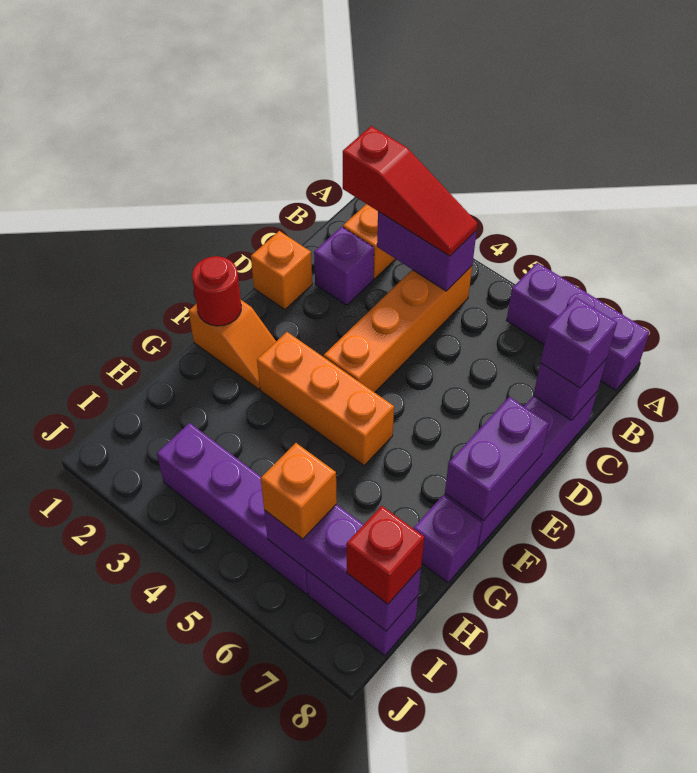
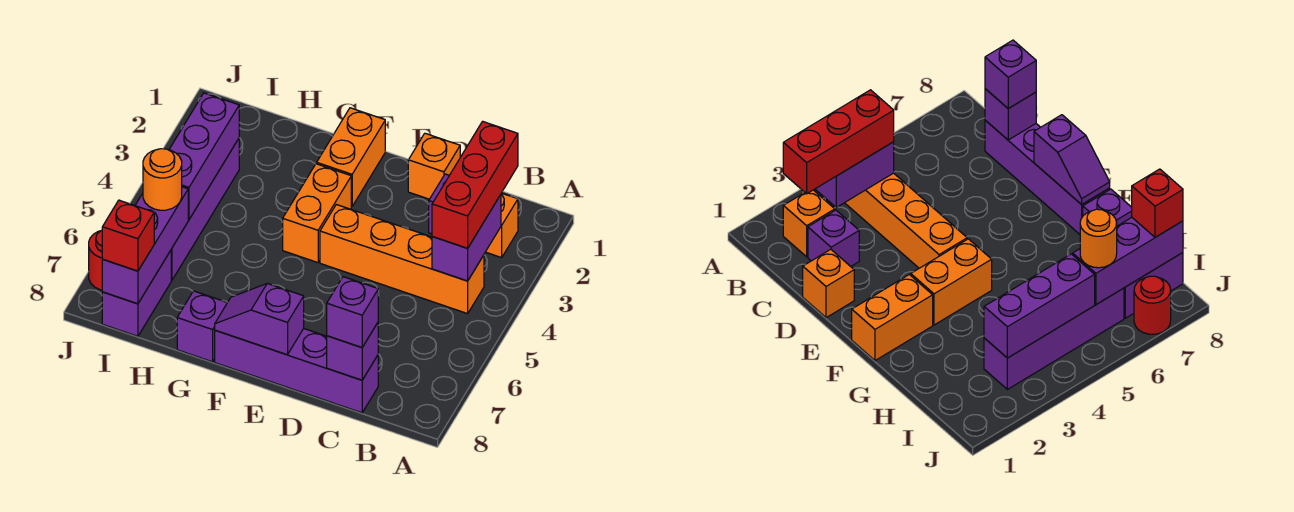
purple 1x3 brick [507,263,650,390] -> purple 1x3 brick moved to [169,93,239,220]
red 1x3 slope [343,126,478,256] -> red 1x3 brick [432,121,518,248]
purple 1x2 brick [445,397,549,521] -> purple 1x2 slope [215,283,304,355]
orange 1x2 slope [189,300,276,389] -> orange 1x2 brick [317,108,385,207]
red 1x1 round brick [192,256,241,326] -> red 1x1 round brick moved to [89,230,103,290]
orange 1x3 brick [257,332,394,465] -> orange 1x2 brick [283,164,351,263]
orange 1x1 brick [261,443,337,539] -> orange 1x1 round brick [143,149,182,210]

